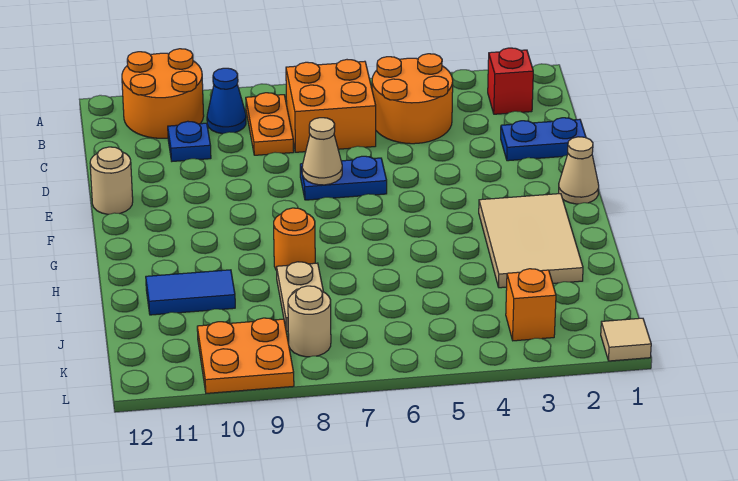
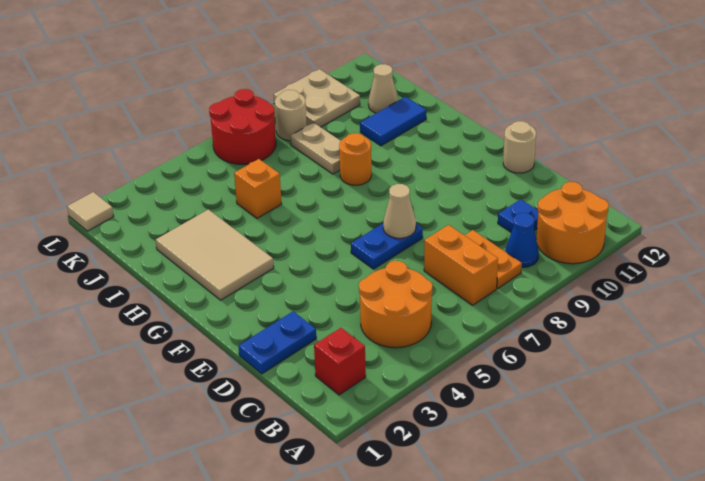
orange 2x2 brick [286,60,376,152] -> orange 1x2 brick [424,225,498,305]
tan 1x1 cone [559,137,599,204] -> tan 1x1 cone moved to [368,64,398,113]
orange 1x1 brick [506,269,556,341] -> orange 1x1 brick moved to [234,159,281,218]
none -> red 2x2 round brick [209,89,276,164]
orange 2x2 plate [197,318,294,393] -> tan 2x2 plate [273,69,360,127]

